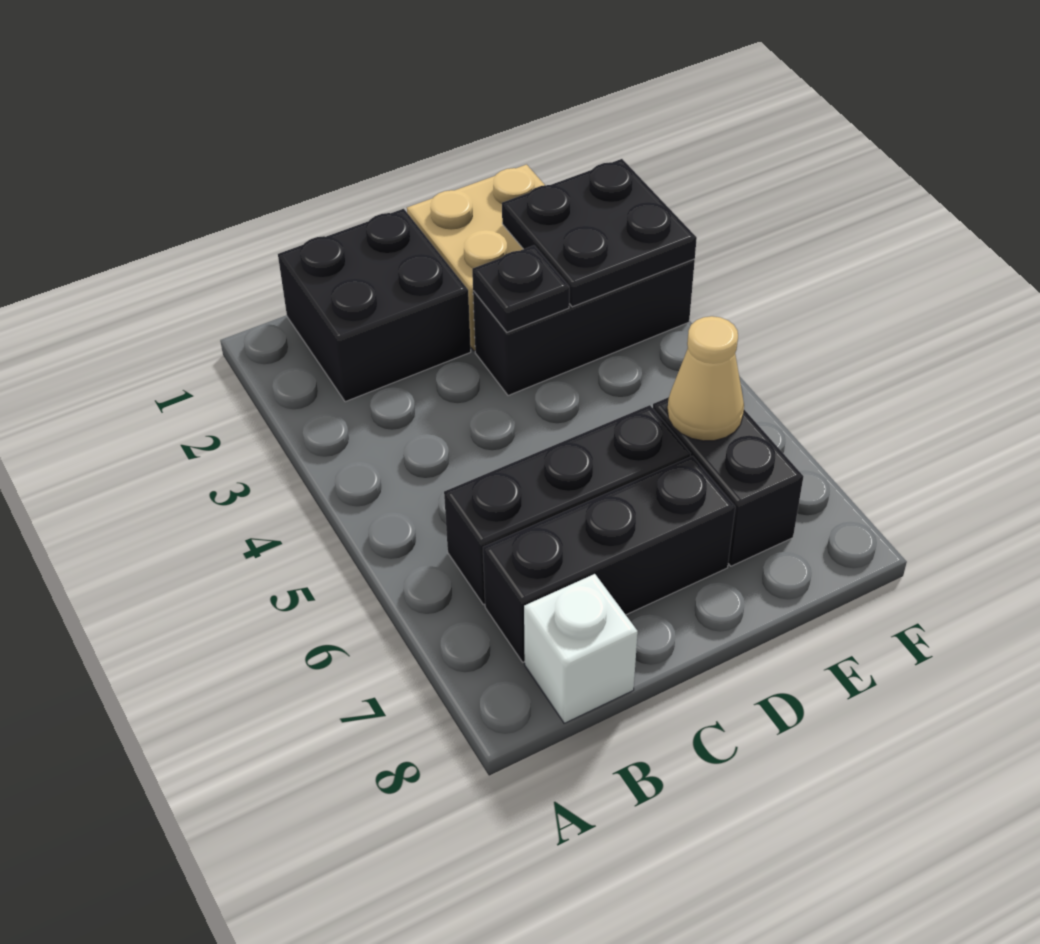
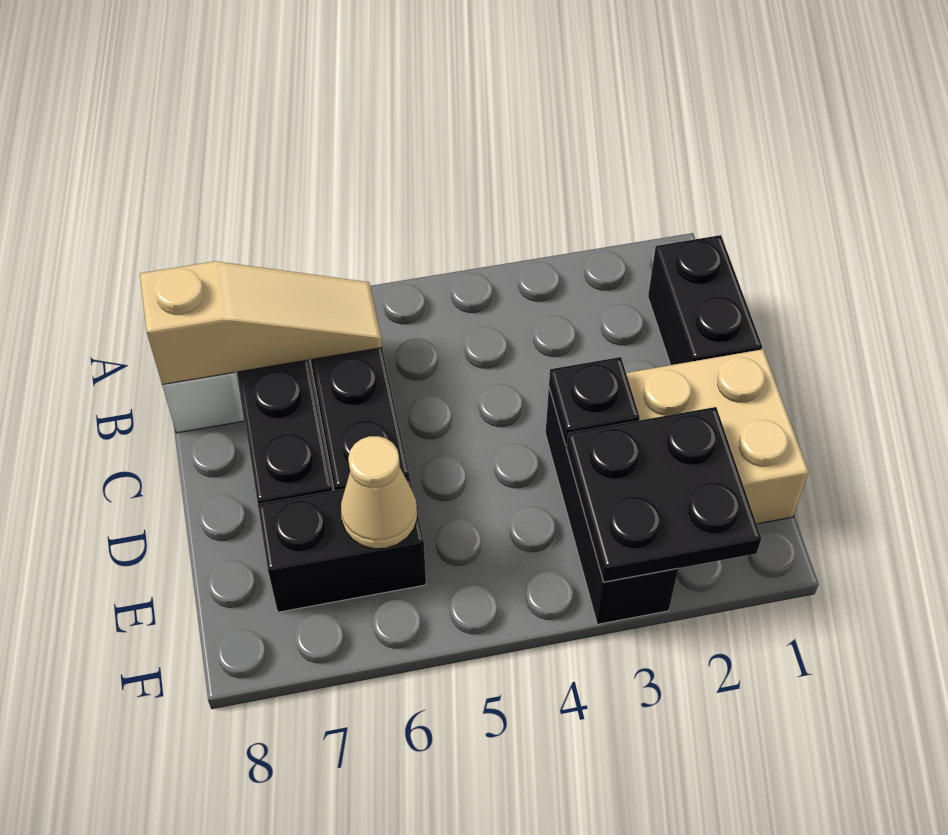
black 2x2 brick [278,209,471,402] -> black 1x2 brick [648,235,762,365]
none -> tan 1x3 slope [140,261,382,385]

